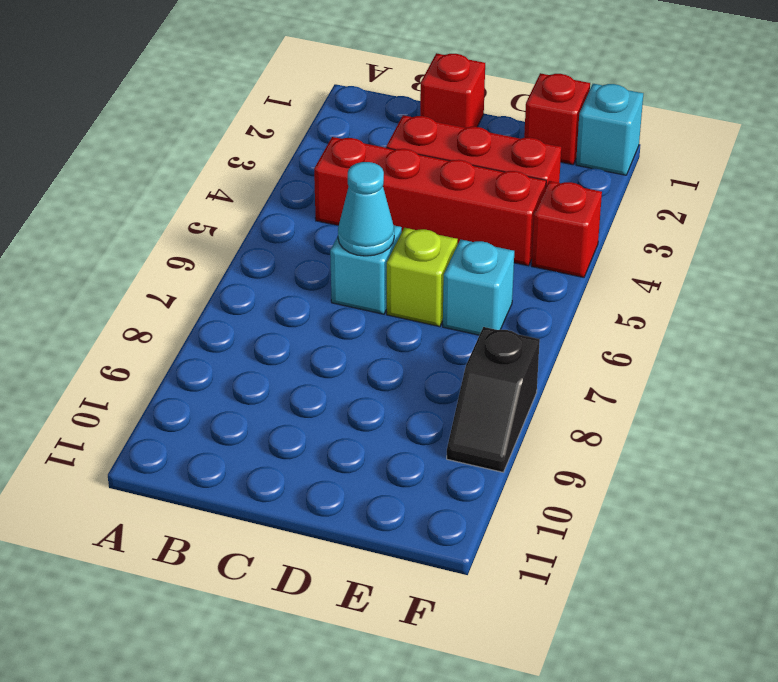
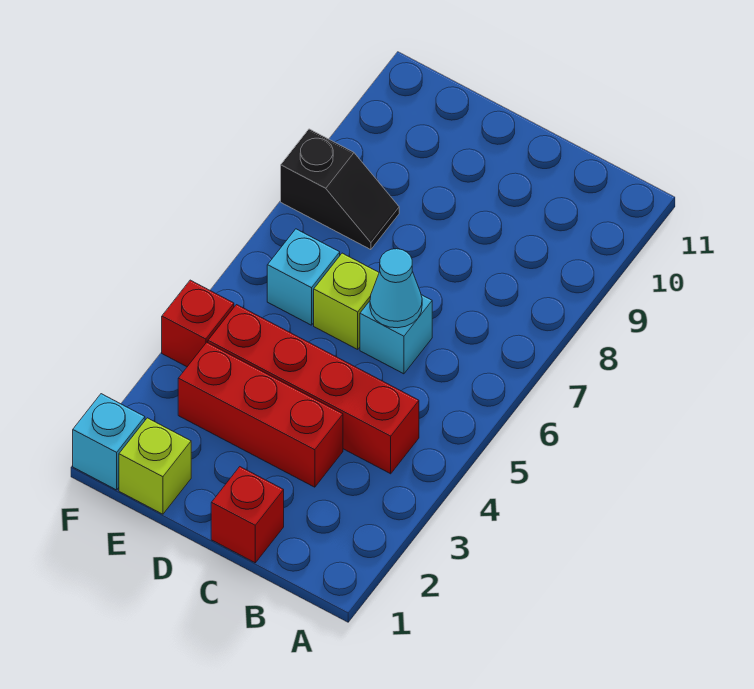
red 1x1 brick [524,73,590,165] -> lime 1x1 brick [119,418,191,514]
black 1x2 slope [447,327,540,472] -> black 1x2 slope turned to [281,129,399,250]

